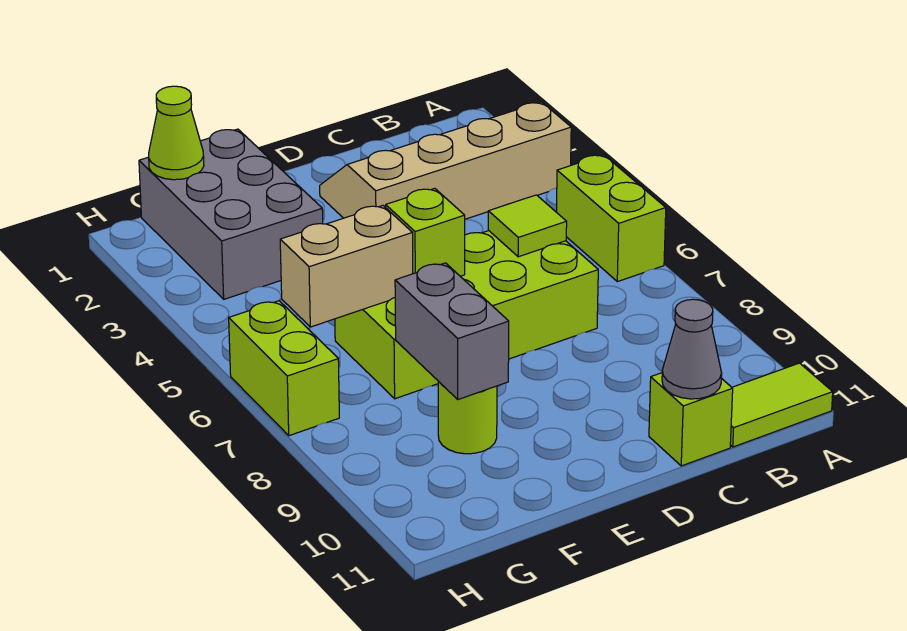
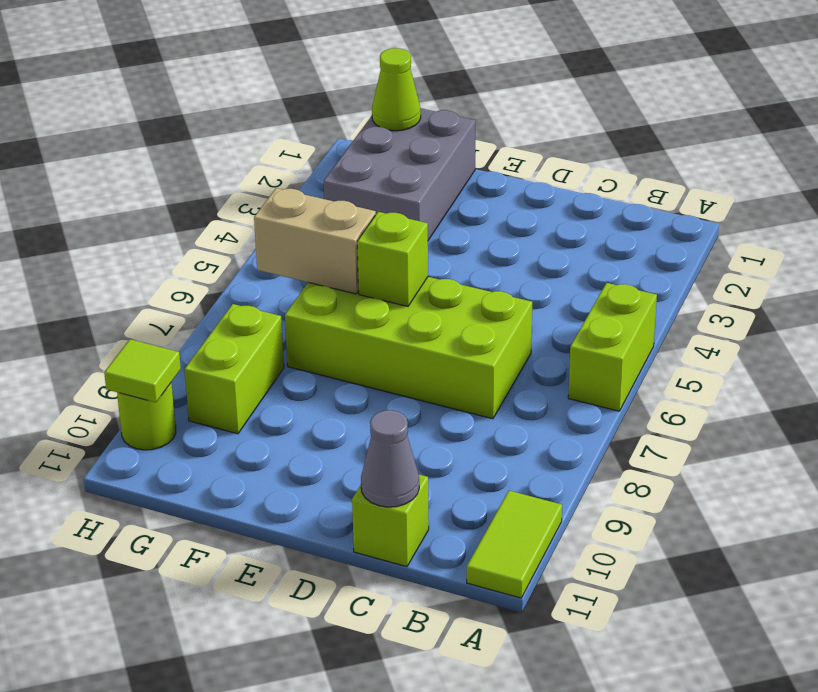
tan 2x4 slope [320,102,571,219] -> none
lime 1x2 tile [730,363,833,447] -> lime 1x2 tile turned to [467,491,562,598]
lime 1x1 tile [488,195,567,257] -> lime 1x1 tile moved to [104,339,181,402]
grey 1x2 brick [395,263,509,399] -> none
lime 1x1 round brick [438,381,497,454] -> lime 1x1 round brick moved to [117,382,176,450]
lime 1x2 brick [229,301,339,436] -> lime 1x2 brick moved to [185,304,284,434]

